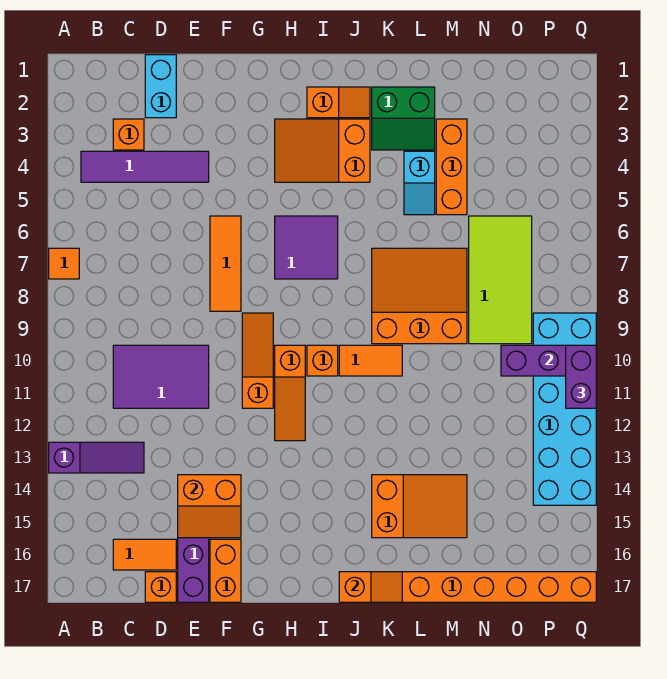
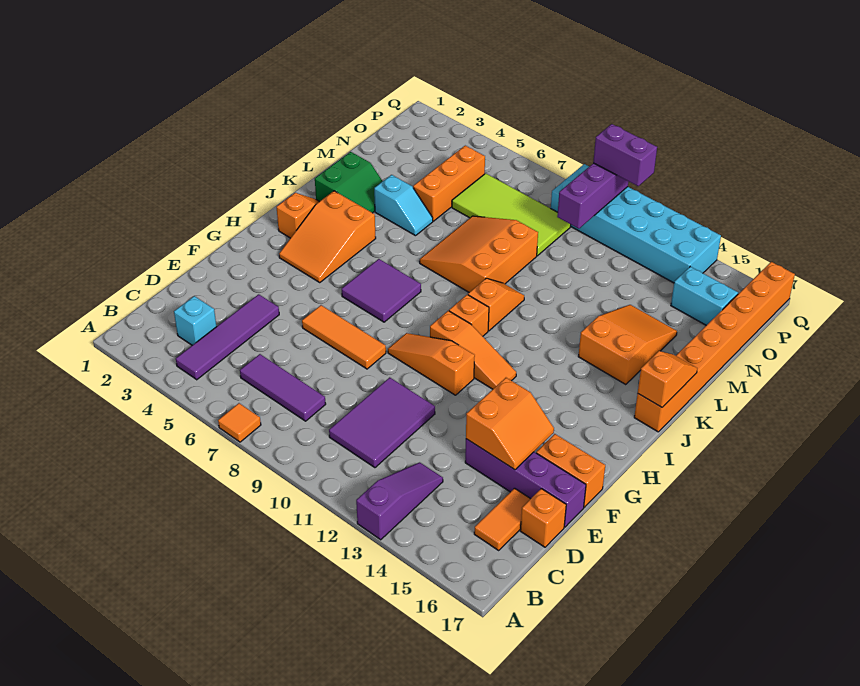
orange 1x1 brick [113,119,144,150] -> cyan 1x1 brick [174,296,217,345]
none -> purple 1x3 tile [240,354,326,421]
cyan 1x2 brick [145,55,176,118] -> cyan 1x2 brick moved to [671,267,738,325]
orange 1x2 tile [339,345,402,376] -> orange 1x2 slope [468,278,524,331]
orange 1x3 brick [436,119,467,215] -> orange 1x3 brick turned to [413,146,485,221]

